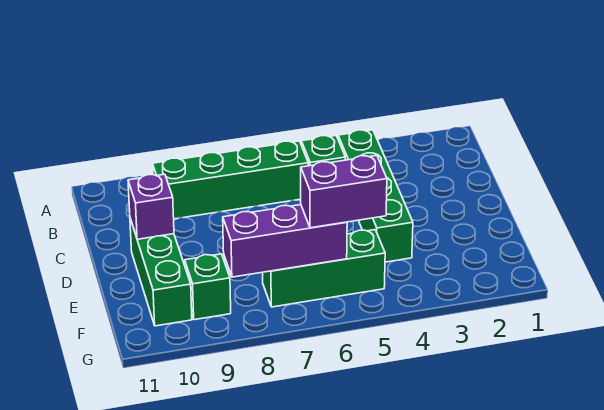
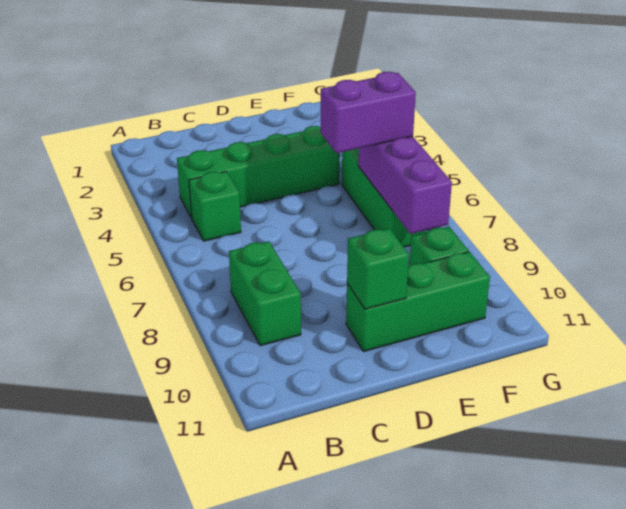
green 1x4 brick [153,141,308,219] -> green 1x2 brick [229,241,301,346]
purple 1x1 brick [128,174,174,239] -> green 1x1 brick [347,228,409,309]
purple 1x2 brick [301,155,387,228] -> purple 1x2 brick turned to [321,72,416,153]

